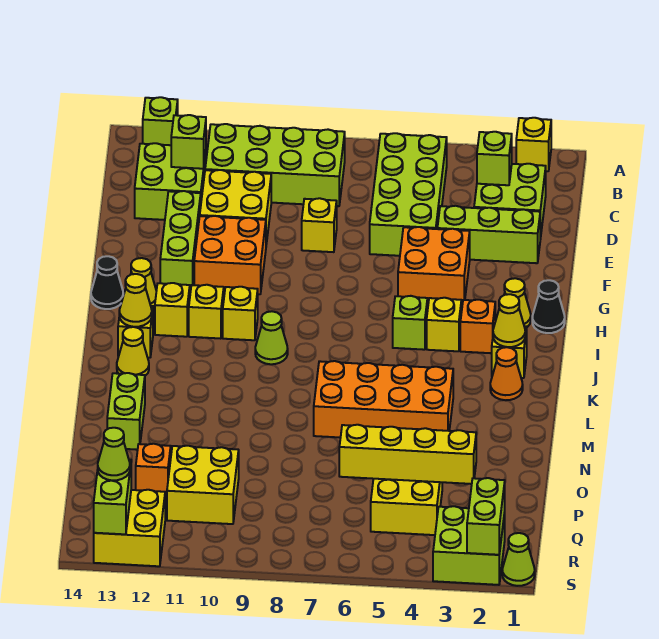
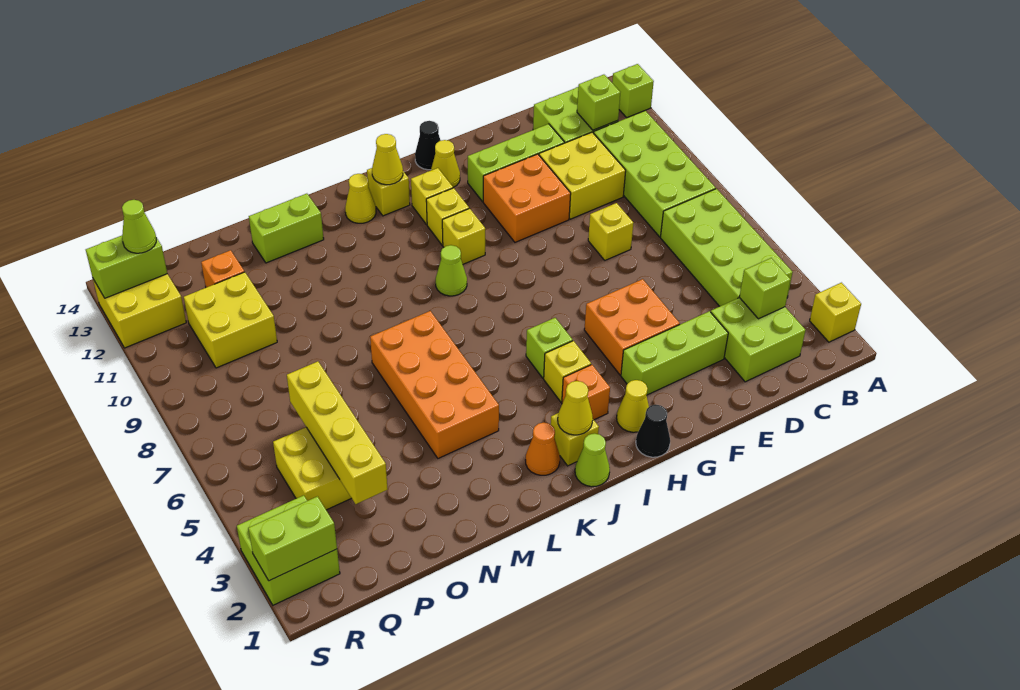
lime 2x4 brick [370,133,447,256] -> lime 2x4 brick turned to [660,189,793,306]
lime 1x3 brick [437,206,540,263] -> lime 1x3 brick turned to [621,311,728,395]
lime 1x1 cone [502,533,535,586] -> lime 1x1 cone moved to [575,433,610,487]

